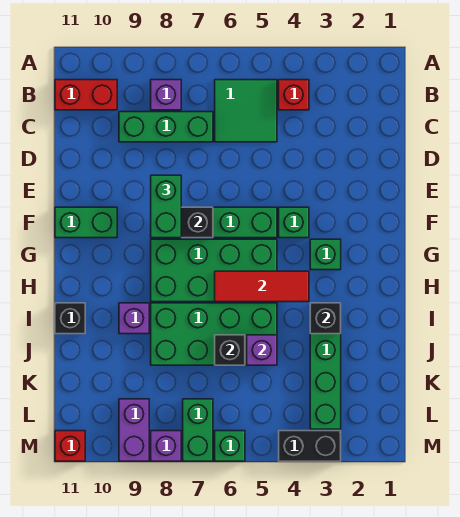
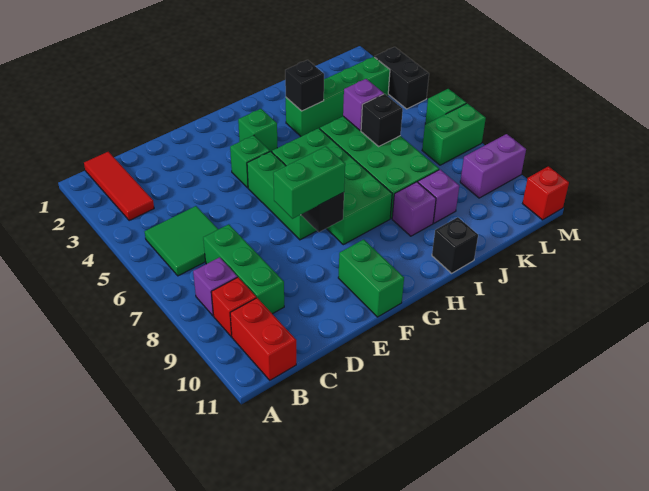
red 1x1 brick [279,80,309,110] -> red 1x1 brick moved to [211,277,256,337]
red 1x3 tile [215,271,309,302] -> red 1x3 tile moved to [84,152,154,221]
purple 1x1 brick [151,431,181,461] -> purple 1x1 brick moved to [418,170,459,223]

